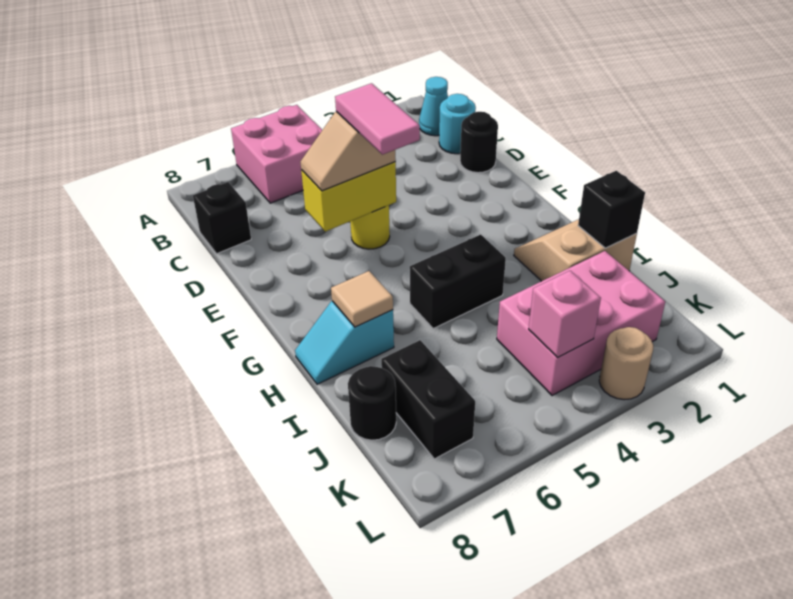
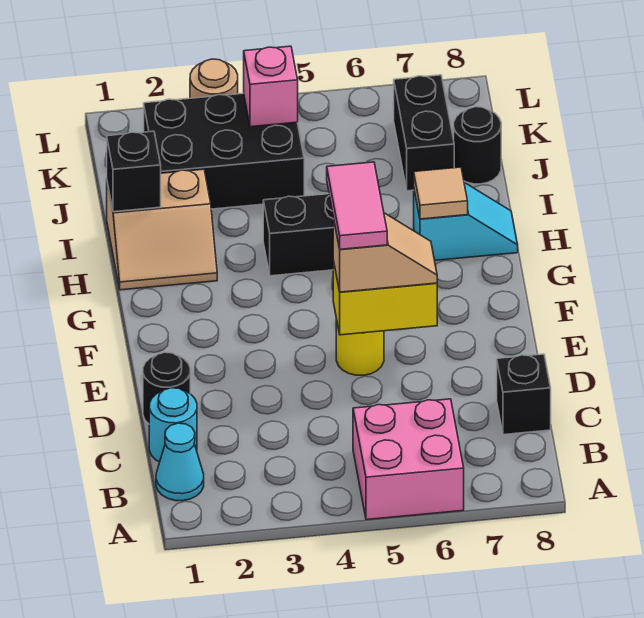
pink 2x3 brick [497,251,665,396] -> black 2x3 brick [144,93,304,209]

